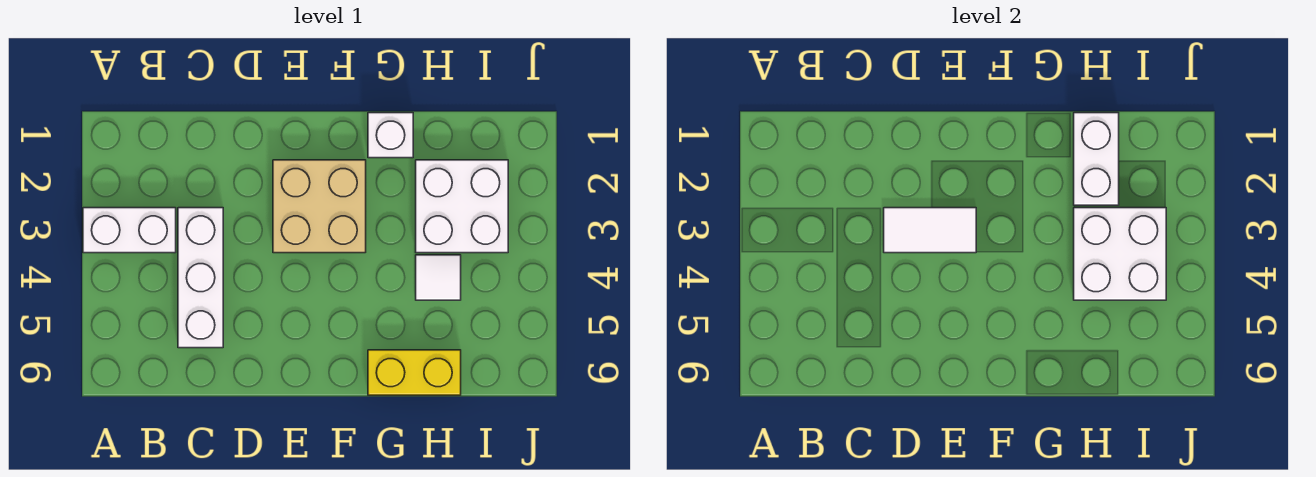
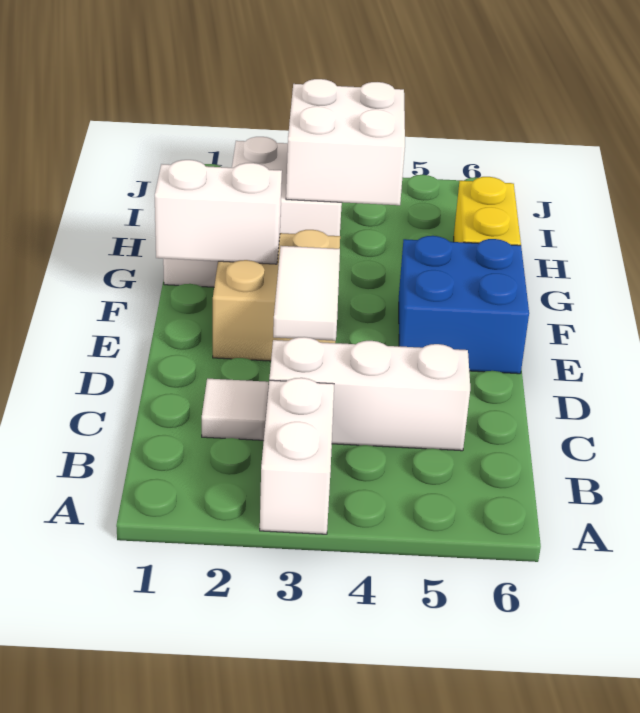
none -> blue 2x2 brick [399,236,529,374]
white 1x2 brick [1074,113,1119,205] -> white 1x2 brick moved to [155,160,282,264]
white 1x1 tile [416,255,461,300] -> white 1x1 tile moved to [202,379,269,440]

